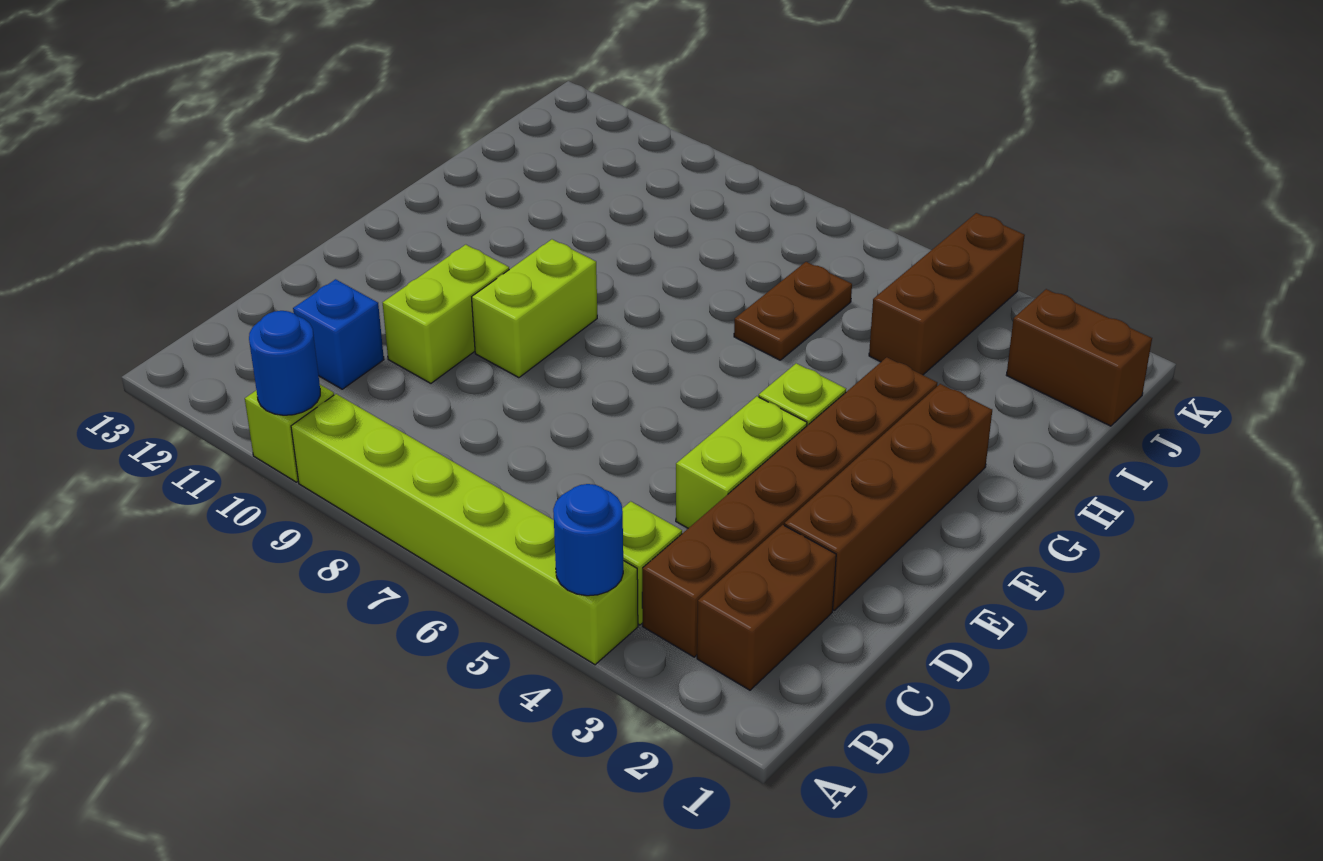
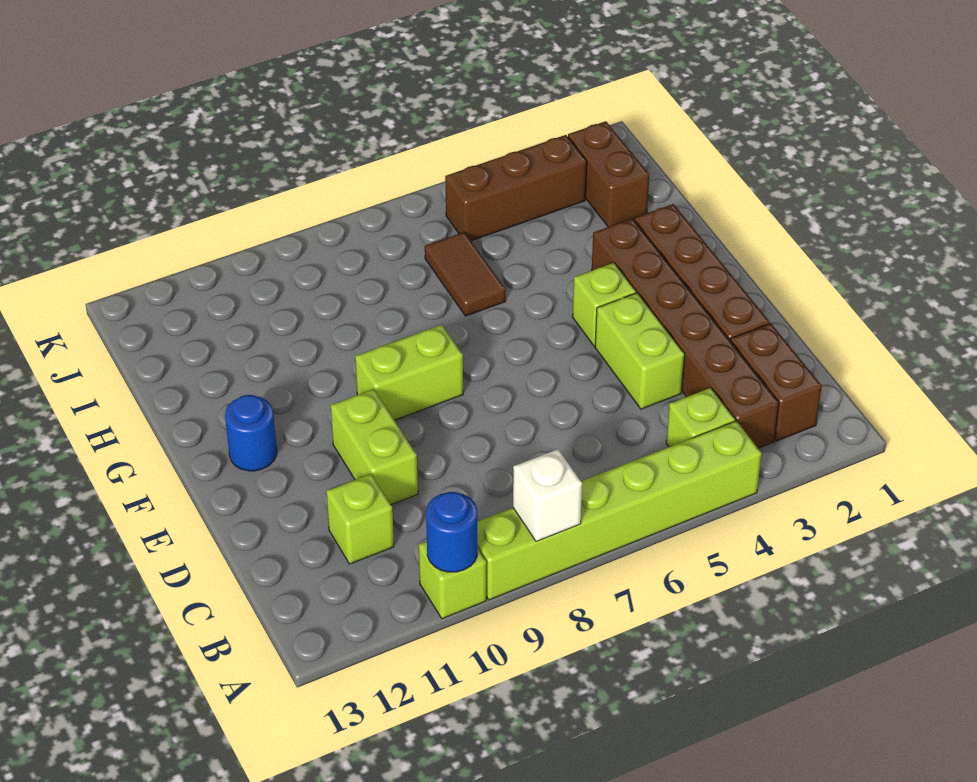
blue 1x1 round brick [553,484,623,596] -> blue 1x1 round brick moved to [225,395,277,471]
none -> white 1x1 brick [513,449,582,541]
blue 1x1 brick [293,279,384,389] -> lime 1x1 brick [326,474,394,564]
lime 1x2 brick [472,239,597,378] -> lime 1x2 brick turned to [355,325,463,420]
brown 1x2 plate [734,262,852,360] -> brown 1x2 tile [425,232,506,316]
brown 1x3 brick [869,213,1025,375] -> brown 1x3 brick turned to [445,135,587,241]
brown 1x2 brick [1007,289,1152,426] -> brown 1x2 brick turned to [568,121,649,227]

